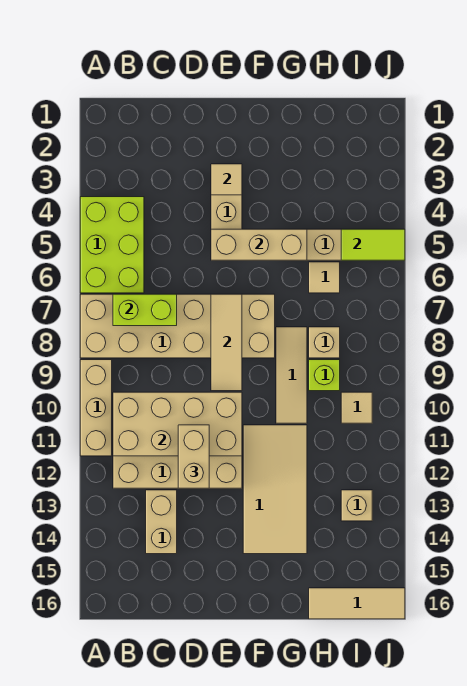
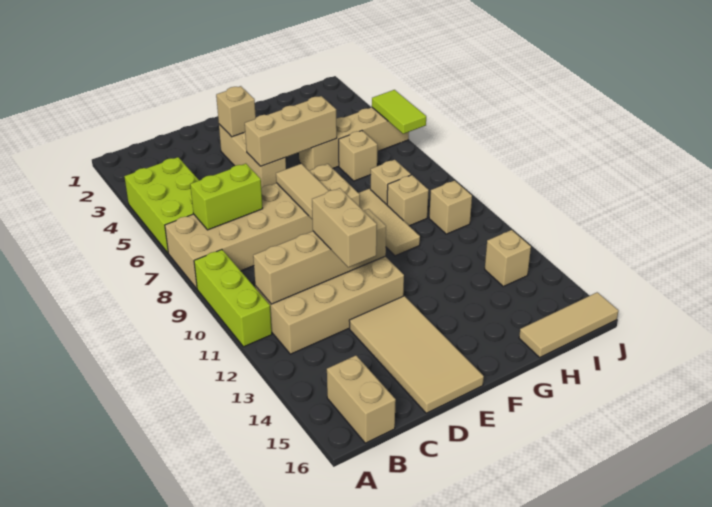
tan 1x3 brick [80,360,112,456] -> lime 1x3 brick [194,250,272,347]
tan 2x4 brick [113,392,242,456] -> tan 1x4 brick [253,209,386,304]
tan 1x2 brick [146,490,177,554] -> tan 1x2 brick moved to [327,355,396,443]
tan 1x1 tile [211,164,242,195] -> tan 1x1 brick [216,86,256,137]
tan 2x4 tile [243,425,307,554] -> tan 2x4 tile moved to [349,296,484,413]
tan 1x1 tile [309,262,340,293] -> tan 1x1 brick [339,131,377,181]
lime 1x1 brick [309,360,340,391] -> tan 1x1 brick [387,175,429,226]
lime 1x2 tile [341,229,405,260] -> lime 1x2 tile turned to [372,90,426,134]
tan 1x1 tile [341,392,372,423] -> tan 1x1 brick [429,181,472,234]

